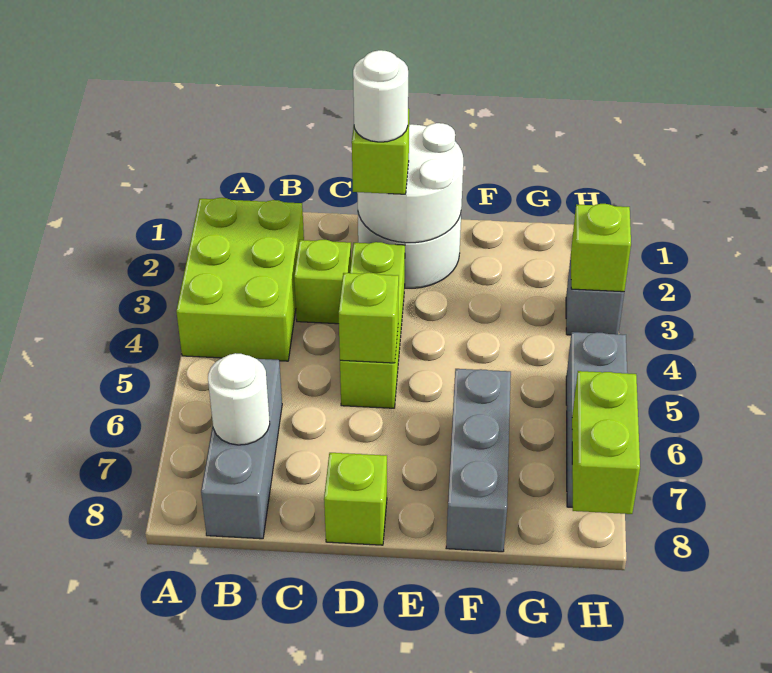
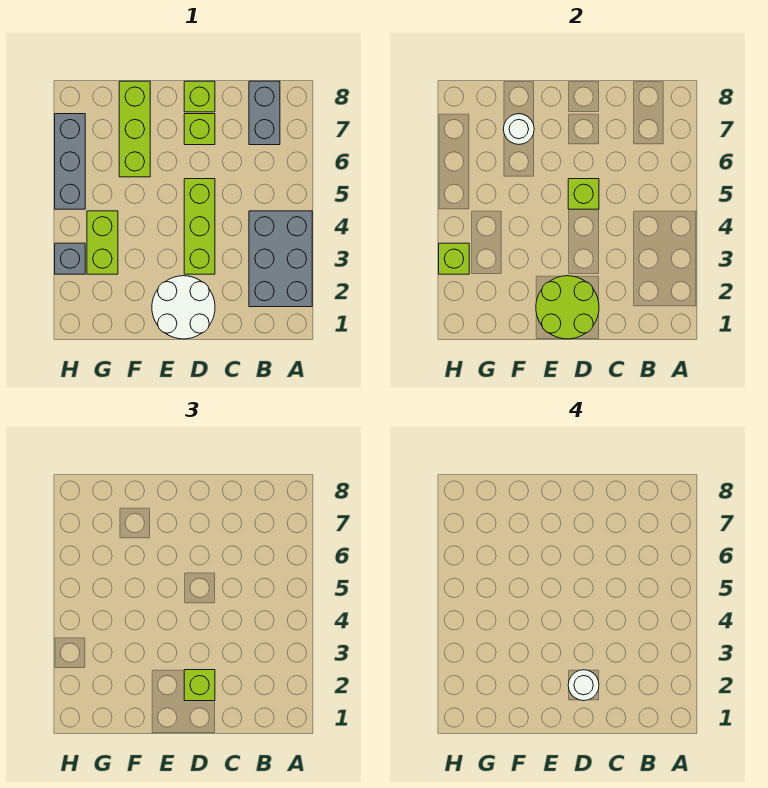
lime 2x3 brick [176,198,304,361] -> grey 2x3 brick [249,211,312,307]
grey 1x3 brick [201,359,282,539] -> grey 1x2 brick [249,81,280,145]
white 1x1 round brick [208,353,270,445] -> white 1x1 round brick moved to [504,114,534,144]
lime 1x1 brick [294,240,351,324] -> lime 1x1 brick moved to [184,114,215,145]
white 2x2 round brick [357,123,463,243] -> lime 2x2 round brick [536,276,599,339]
grey 1x3 brick [446,369,511,552] -> lime 1x3 brick [119,81,150,177]
lime 1x2 brick [572,371,640,514] -> lime 1x2 brick moved to [87,211,118,274]

